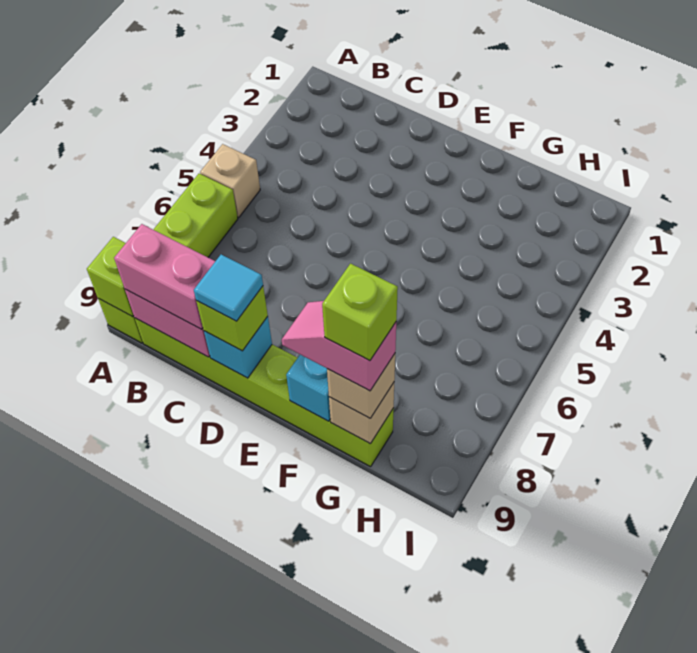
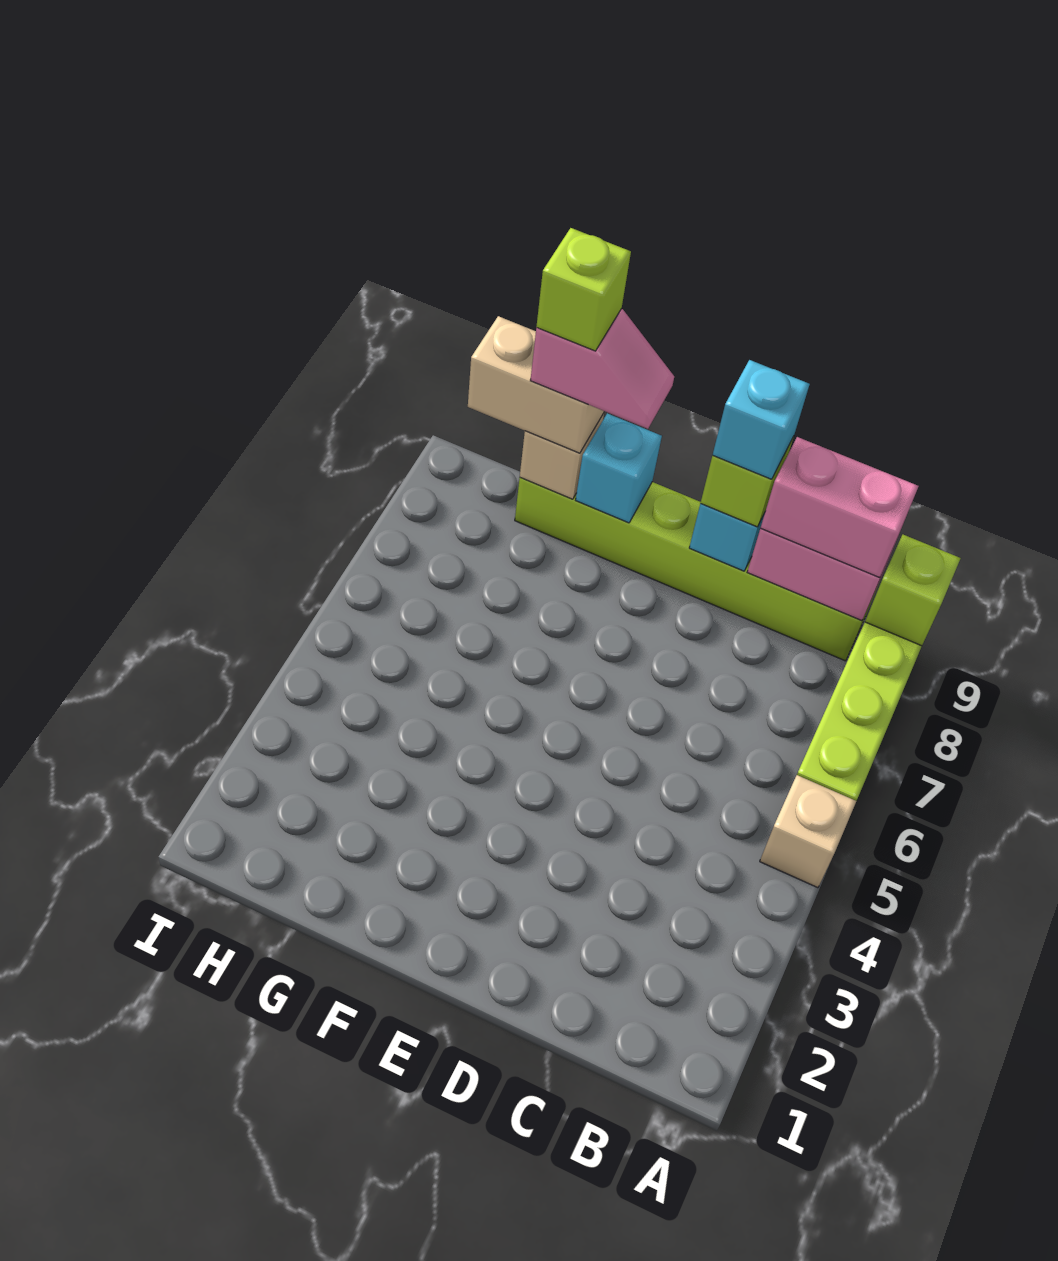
cyan 1x1 tile [194,255,263,321] -> cyan 1x1 brick [713,360,810,479]
tan 1x1 brick [327,354,395,418] -> tan 1x2 brick [468,316,604,453]

